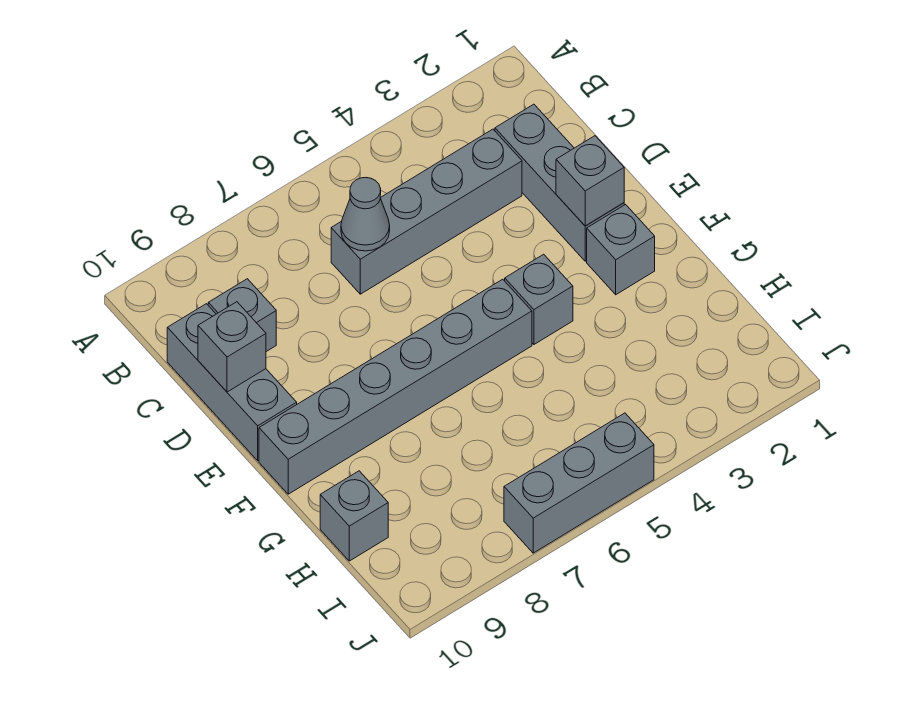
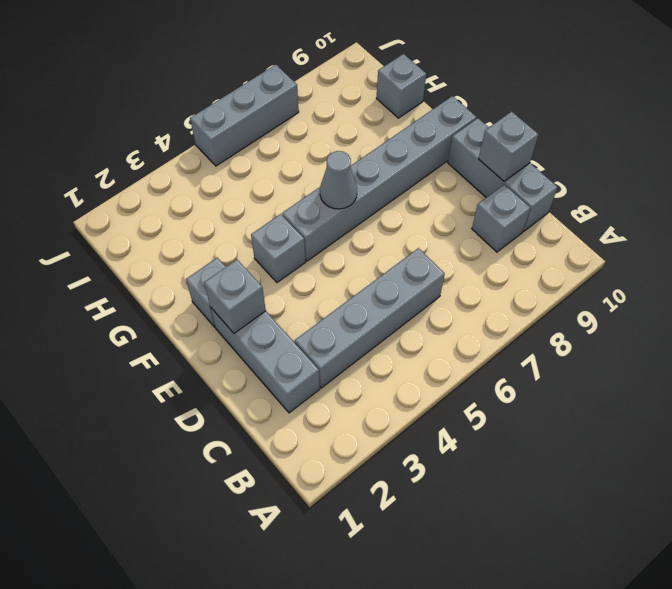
grey 1x1 cone [341,178,390,251] -> grey 1x1 cone moved to [320,151,357,209]

